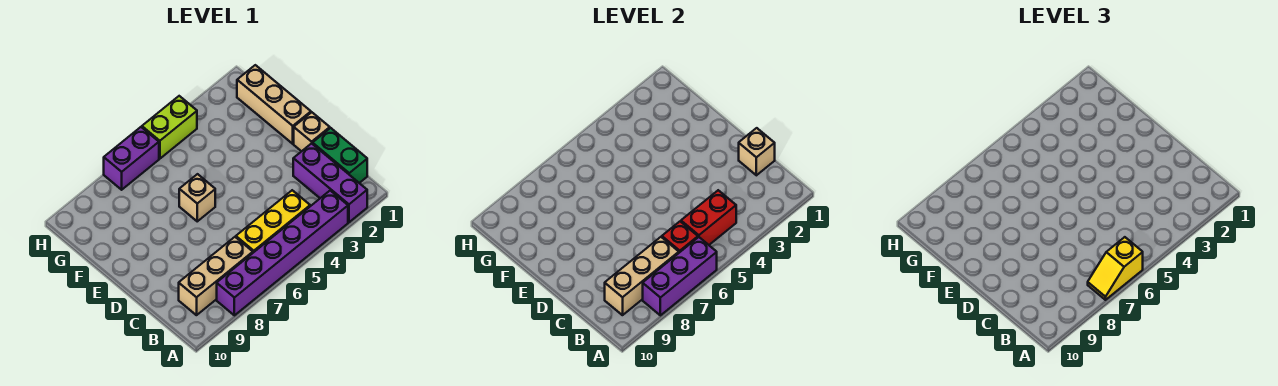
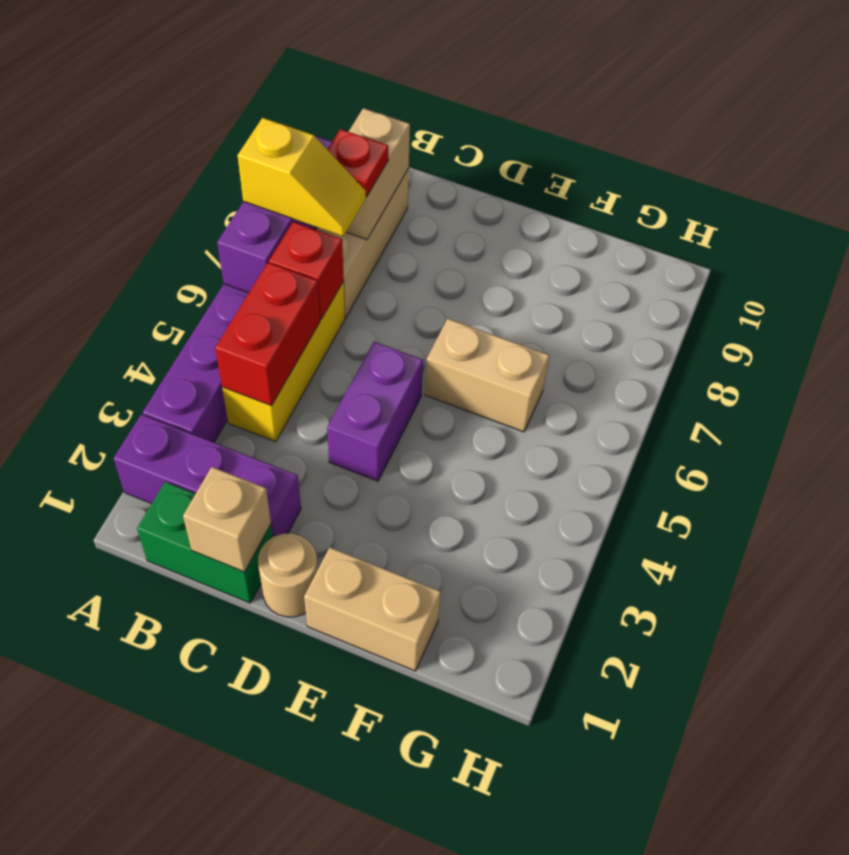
yellow 1x2 slope [1088,237,1143,300] -> yellow 1x2 slope turned to [238,118,366,236]
tan 1x3 brick [605,237,679,315] -> tan 1x2 brick [346,108,410,239]
none -> red 1x1 plate [327,129,388,197]
tan 1x1 brick [294,112,330,151] -> tan 1x1 round brick [258,533,318,617]
tan 1x3 brick [237,65,311,144] -> tan 1x2 brick [304,547,441,671]
tan 1x1 brick [179,174,215,221] -> tan 1x2 brick [425,319,549,432]
lime 1x2 brick [142,96,197,159] -> none
purple 1x2 brick [104,127,159,190] -> purple 1x2 brick moved to [327,342,423,481]

